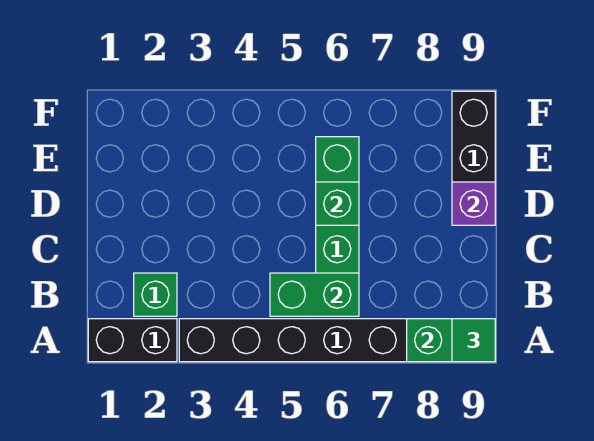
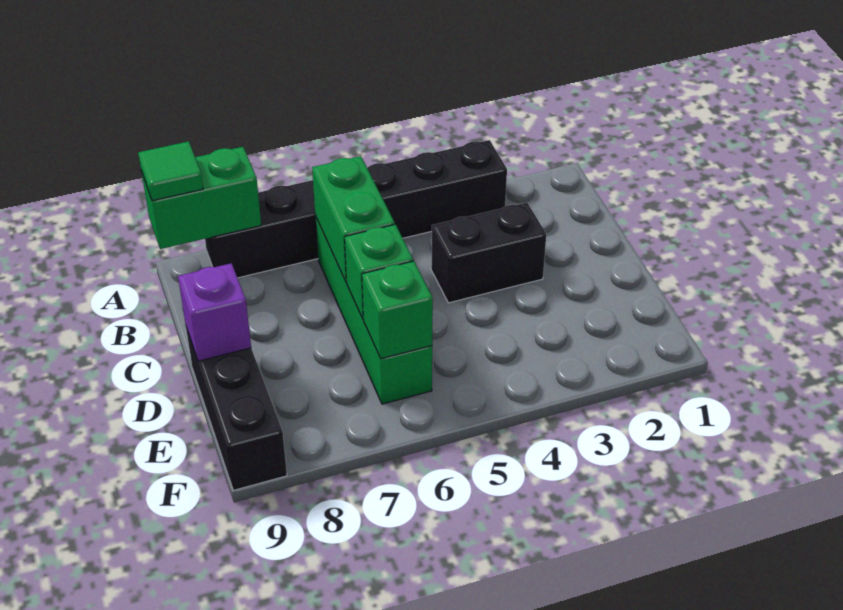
black 1x2 brick [88,319,177,362] -> black 1x2 brick moved to [431,202,546,303]
green 1x1 brick [134,273,177,316] -> green 1x1 brick moved to [362,261,433,359]
green 1x2 brick [270,273,359,316] -> green 1x2 brick turned to [312,156,395,283]

